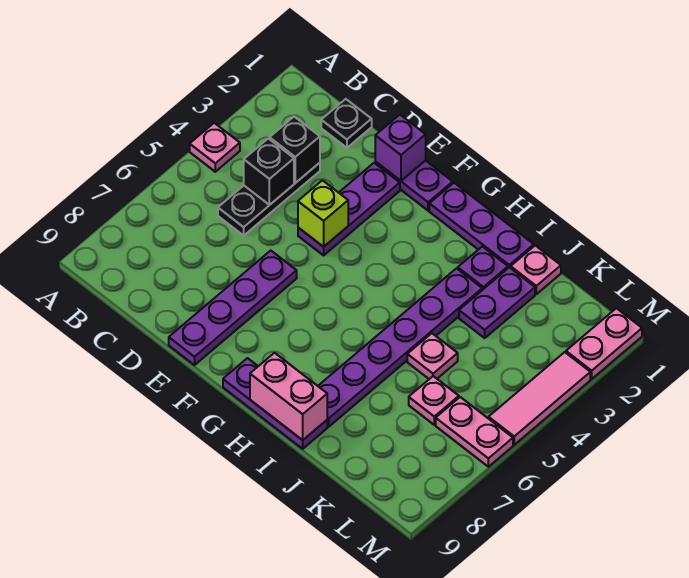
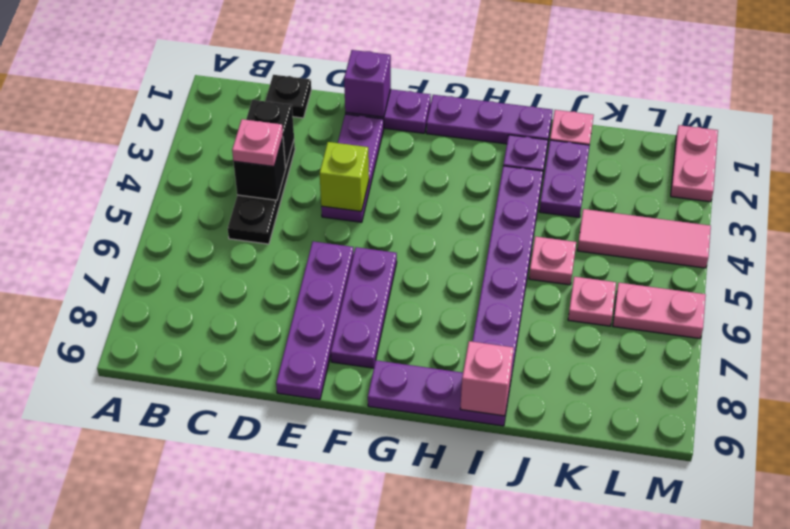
pink 1x1 plate [190,123,240,172] -> pink 1x1 plate moved to [232,119,283,166]
none -> purple 1x3 plate [331,247,397,368]
pink 1x2 brick [250,353,327,440] -> pink 1x1 brick [460,341,514,416]
pink 1x3 tile [489,352,590,445] -> pink 1x3 tile turned to [577,209,711,268]

